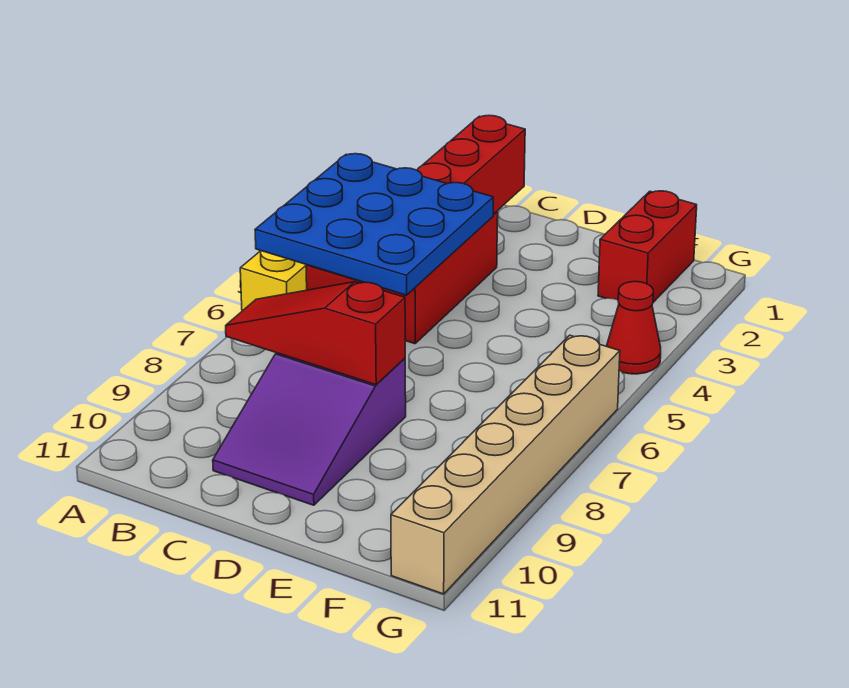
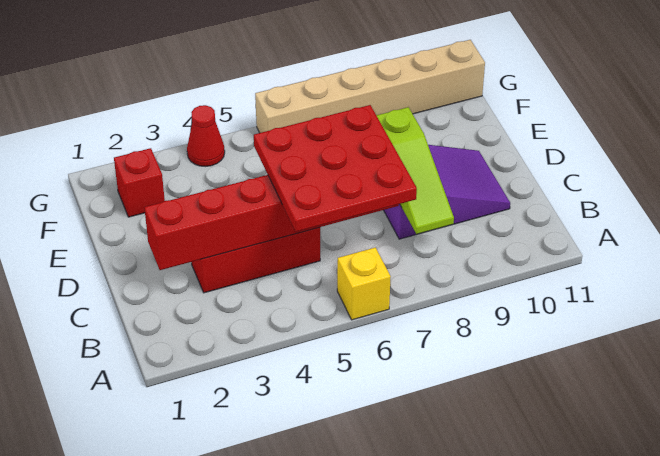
blue 3x3 plate [255,154,493,295] -> red 3x3 plate [254,105,417,232]
red 1x3 slope [226,282,405,385] -> lime 1x3 slope [377,107,454,234]
red 1x2 brick [598,191,697,302] -> red 1x1 brick [114,148,165,217]

